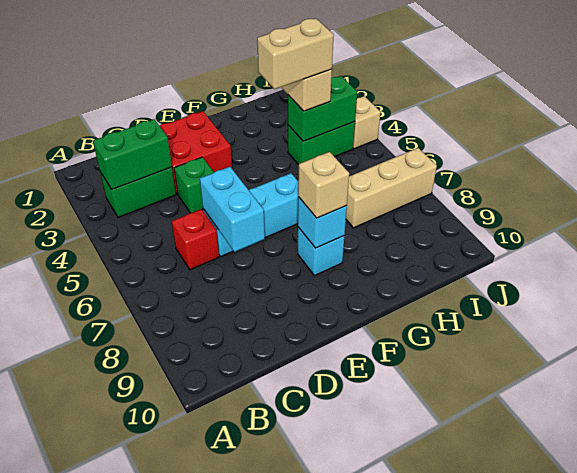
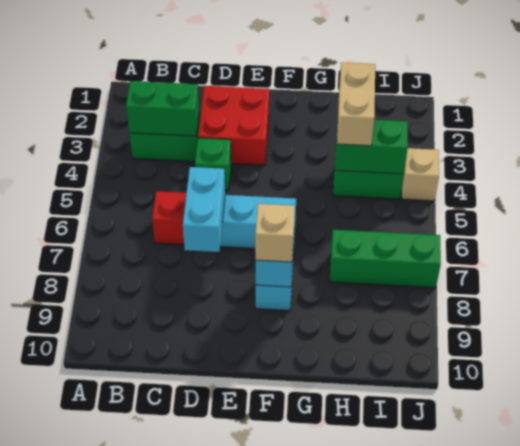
tan 1x2 brick [257,18,334,89] -> none
tan 1x3 brick [346,148,437,228] -> green 1x3 brick [330,230,441,288]

